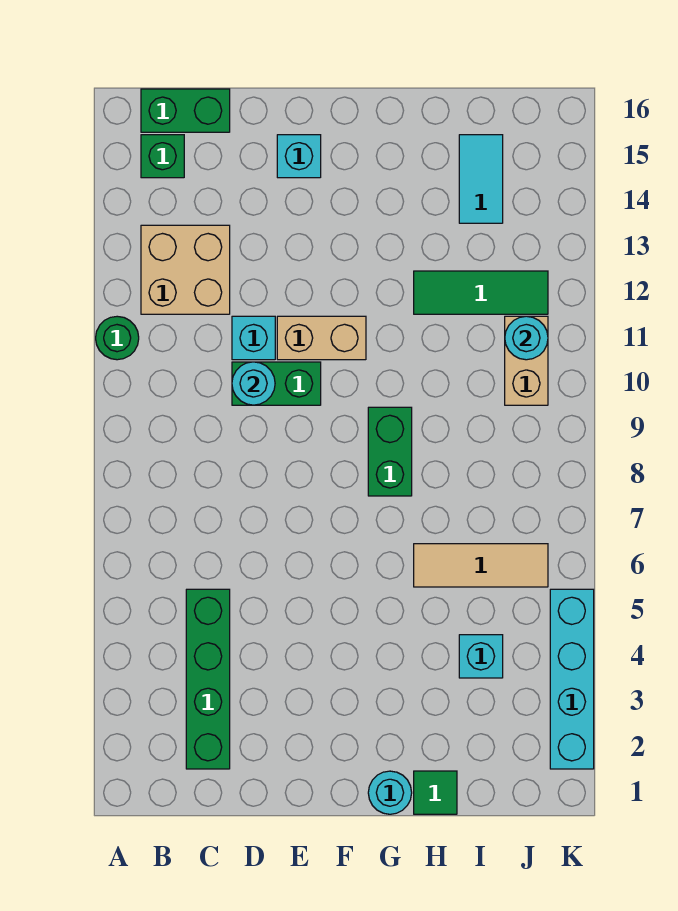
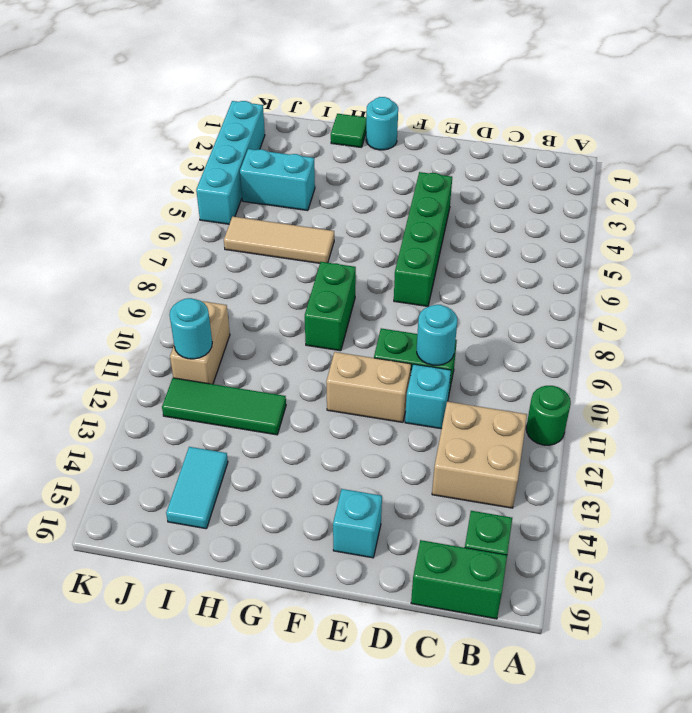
green 1x4 brick [186,589,230,769] -> green 1x4 brick moved to [394,172,452,306]
cyan 1x1 brick [459,635,503,678] -> cyan 1x2 brick [240,149,315,211]

